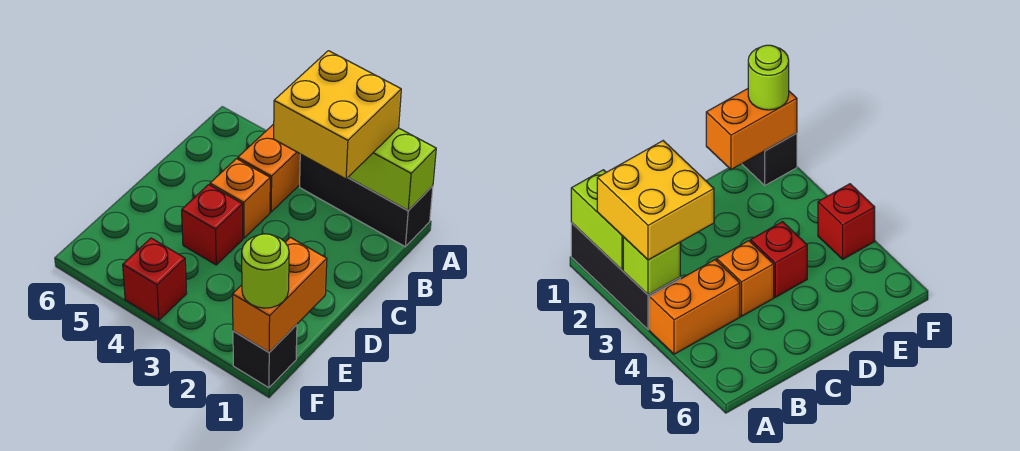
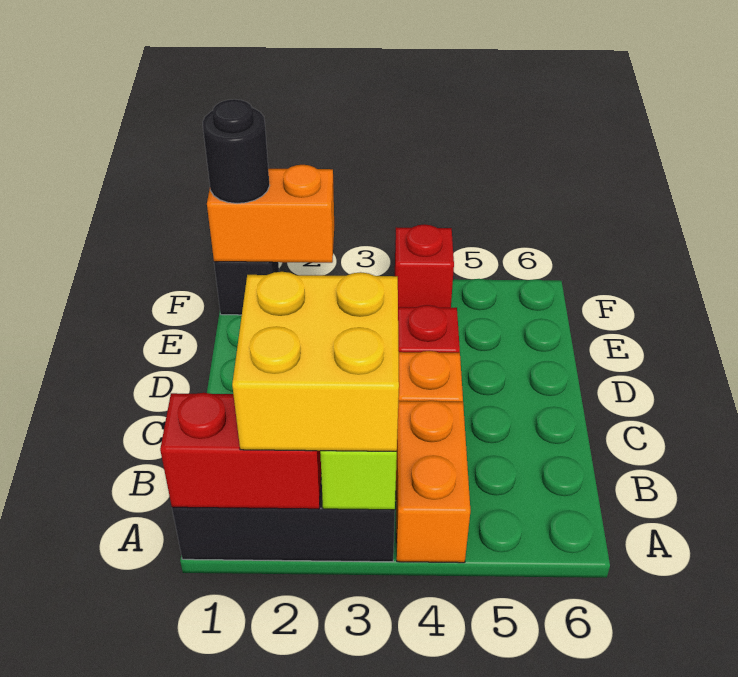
lime 1x2 brick [348,128,436,210] -> red 1x2 brick [160,393,321,509]
orange 1x2 brick [233,237,327,352] -> orange 1x2 brick turned to [207,165,334,263]
lime 1x1 round brick [242,234,289,308] -> black 1x1 round brick [203,99,270,203]

